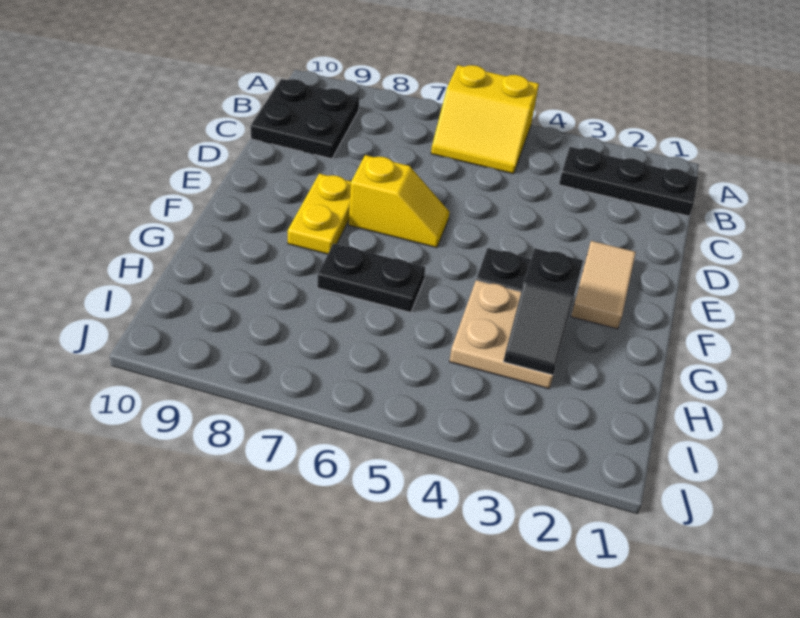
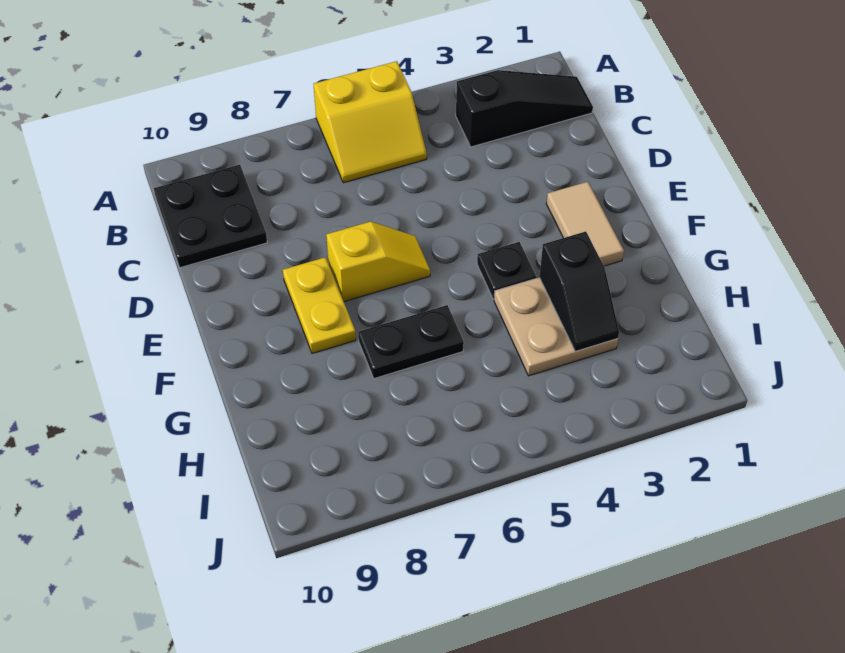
black 1x3 plate [559,147,698,216] -> black 1x3 slope [456,70,593,147]

